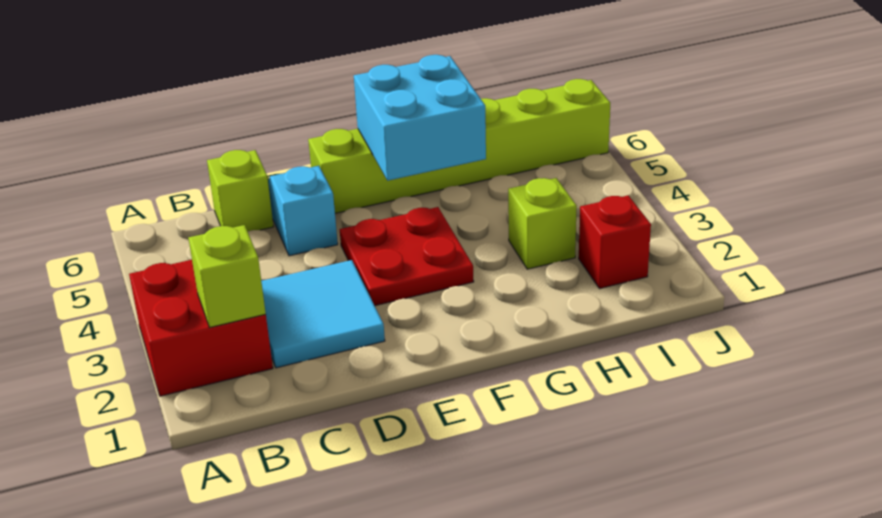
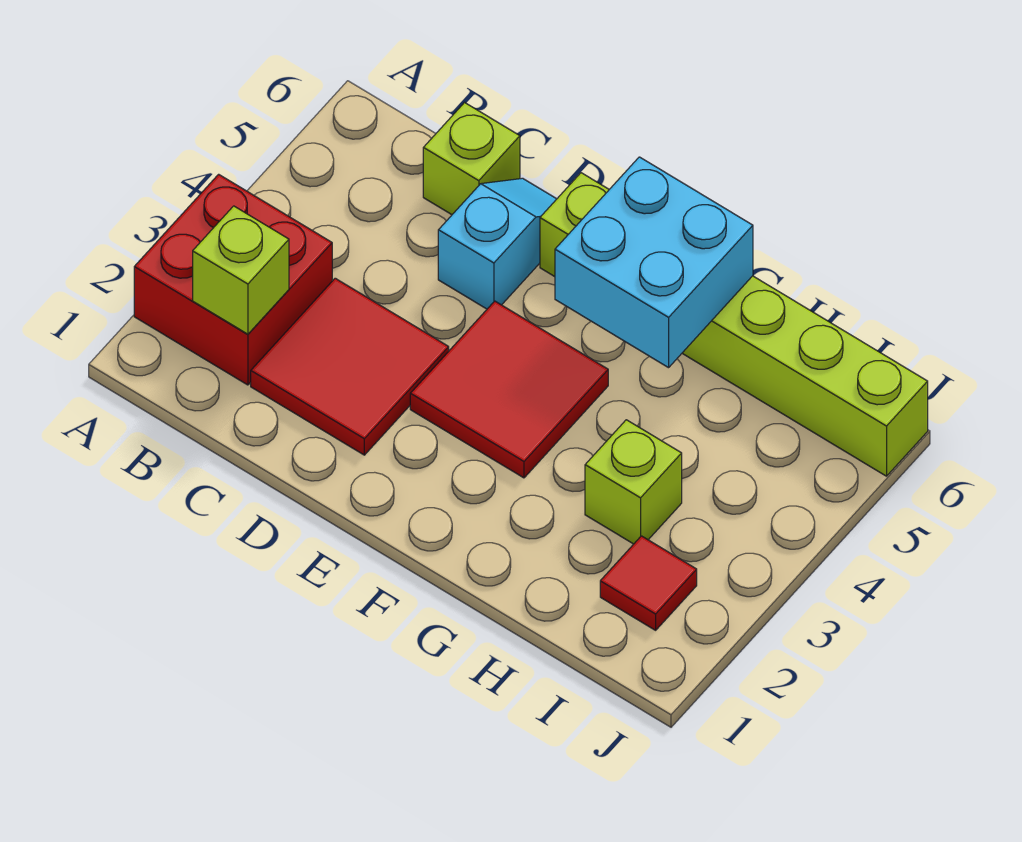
cyan 2x2 tile [261,260,385,368] -> red 2x2 tile [251,278,449,455]
red 2x2 plate [340,207,474,306] -> red 2x2 tile [410,301,608,478]
red 1x1 brick [579,195,651,289] -> red 1x1 tile [600,536,697,630]

